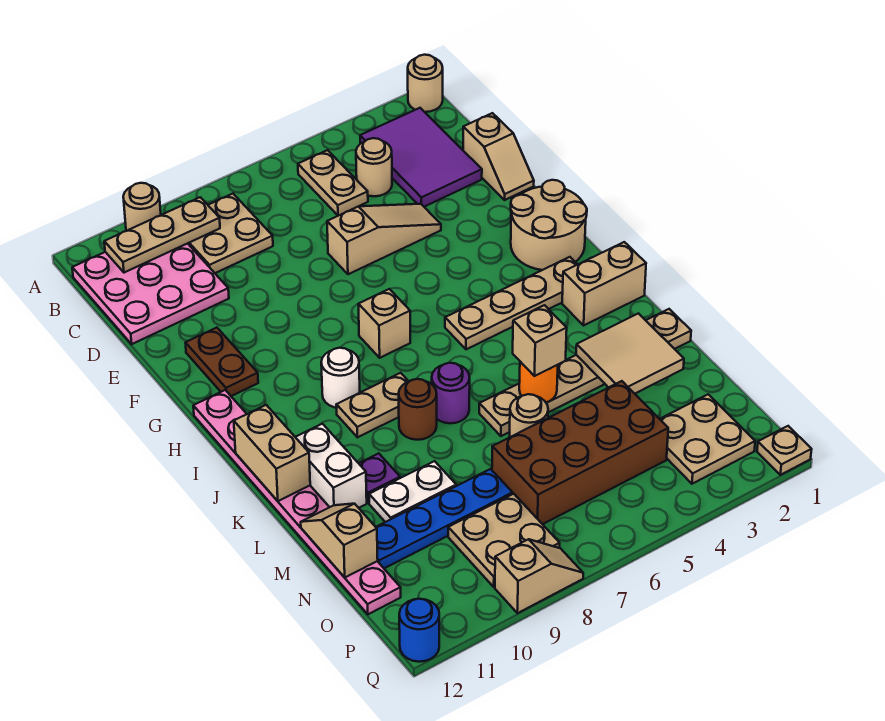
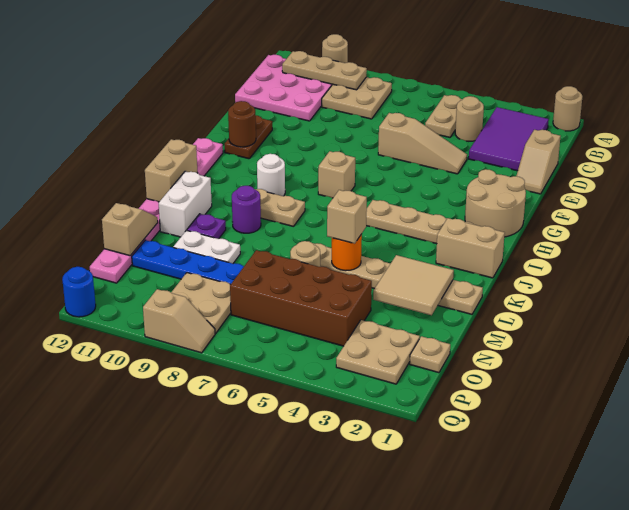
purple 1x1 round brick [432,363,470,423] -> purple 1x1 round brick moved to [232,186,261,233]
brown 1x1 round brick [399,379,437,440] -> brown 1x1 round brick moved to [228,101,256,147]
tan 1x1 plate [757,426,812,475] -> tan 1x1 plate moved to [410,336,450,373]

